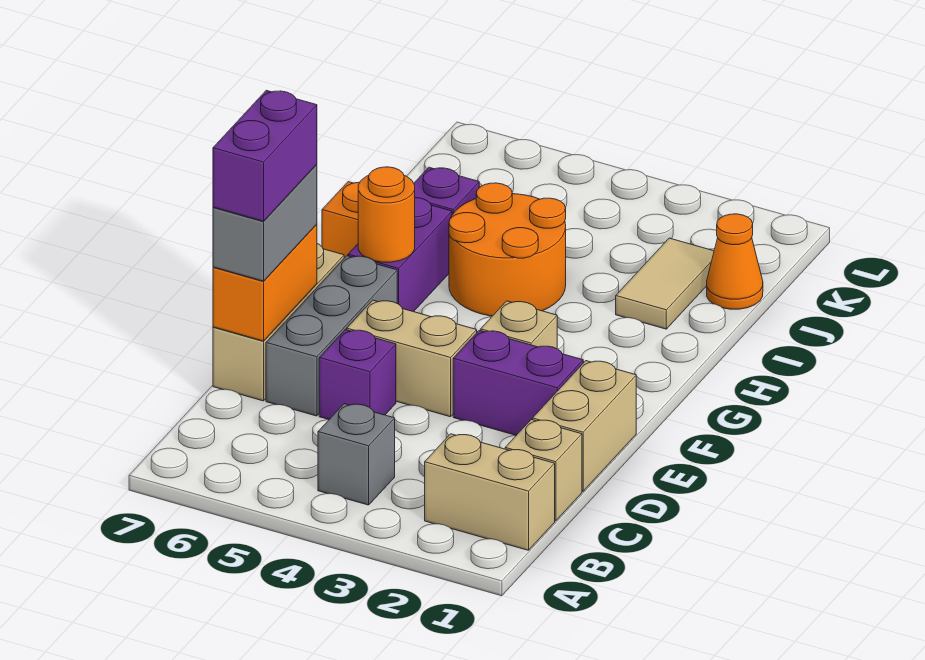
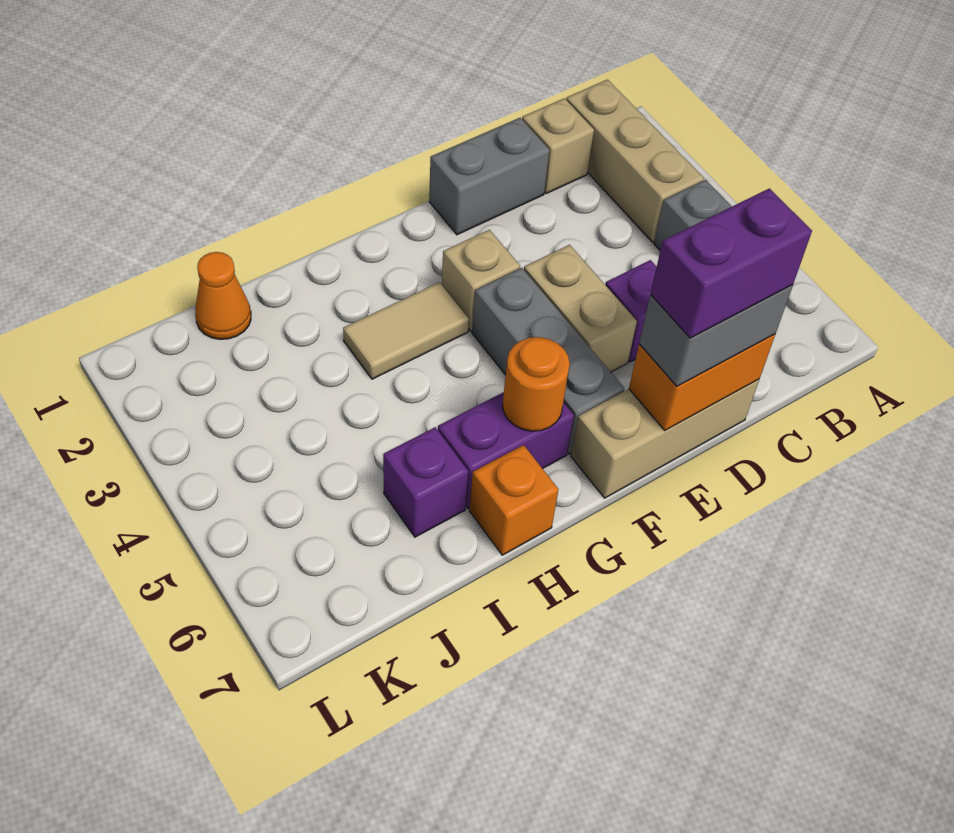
tan 1x2 brick [425,434,555,550] -> tan 1x3 brick [566,80,704,242]
tan 1x2 brick [532,361,636,491] -> grey 1x2 brick [429,118,549,235]
grey 1x3 brick [266,256,397,416] -> grey 1x3 brick turned to [472,268,624,454]
purple 1x2 brick [453,330,583,435] -> none
orange 2x2 round brick [449,183,566,316] -> none
tan 1x2 tile [616,238,714,329] -> tan 1x2 tile moved to [343,282,469,379]

